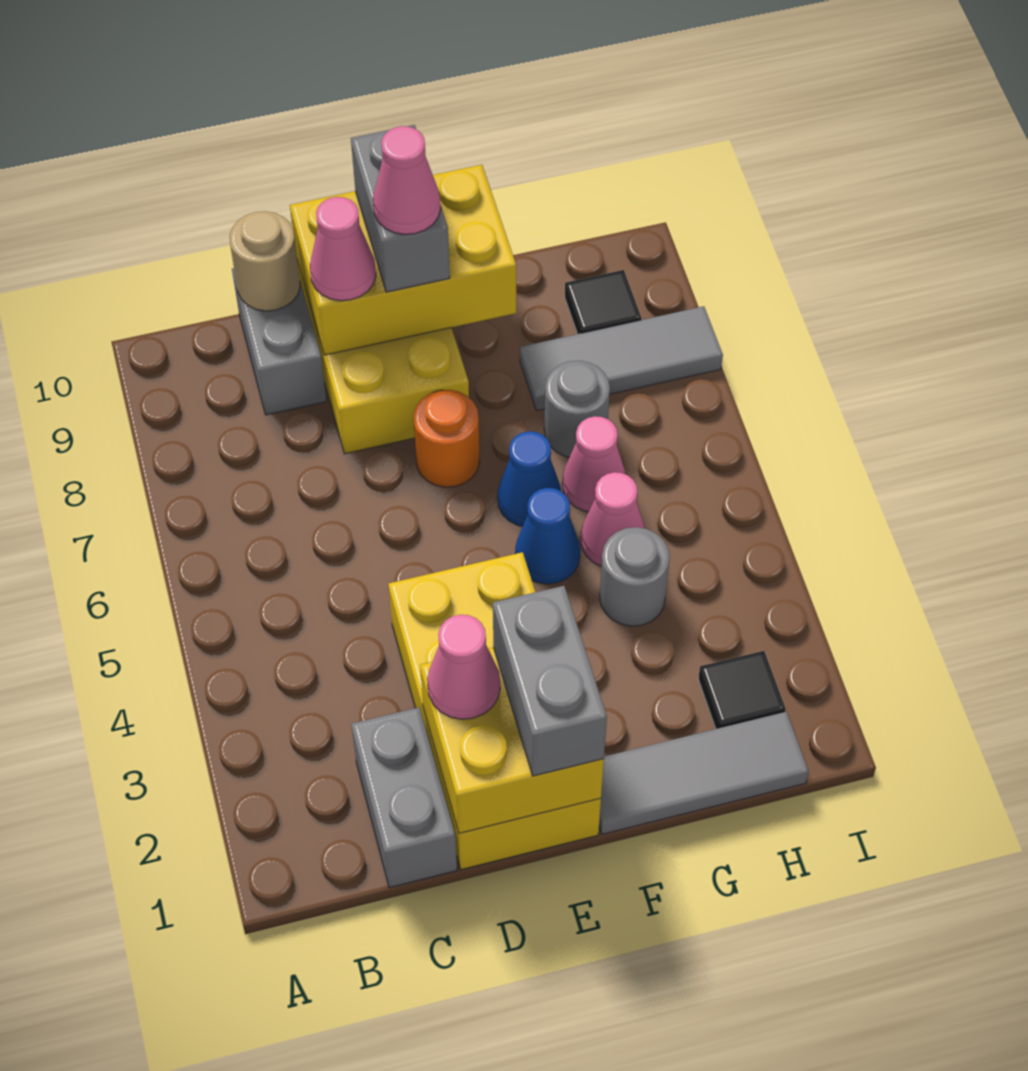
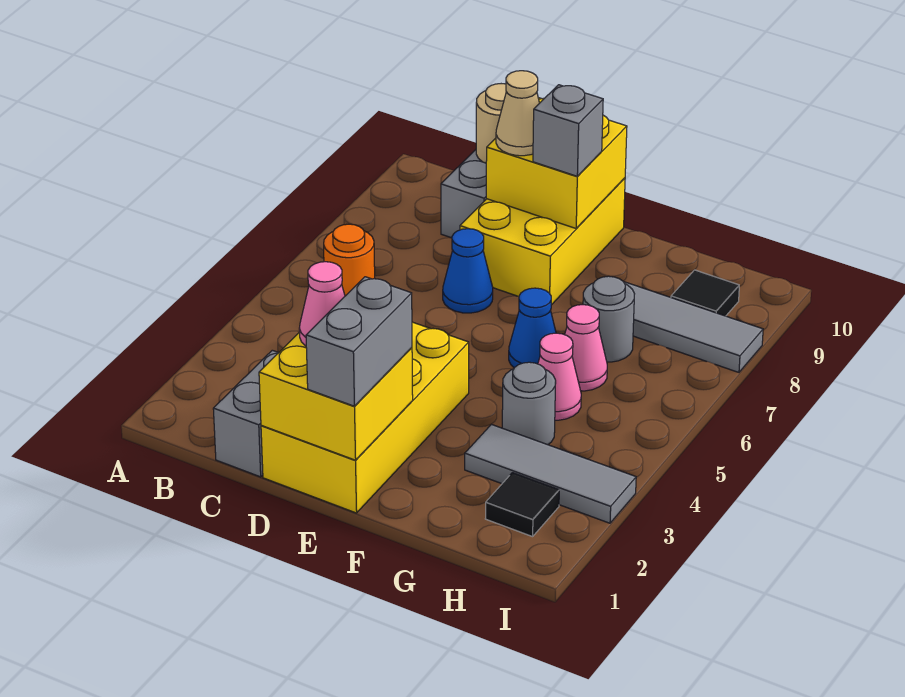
yellow 2x3 brick [290,165,516,355] -> yellow 2x2 brick [486,98,627,228]
pink 1x1 cone [310,197,376,301] -> tan 1x1 cone [496,71,539,156]
orange 1x1 round brick [414,390,480,487] -> orange 1x1 round brick moved to [324,224,375,296]
grey 1x2 brick [351,125,450,292] -> grey 1x1 brick [533,85,603,176]
pink 1x1 cone [373,126,441,234] -> none
grey 1x3 tile [599,712,809,834] -> grey 1x3 tile moved to [465,424,636,523]
blue 1x1 cone [515,488,580,584] -> blue 1x1 cone moved to [443,229,493,313]

